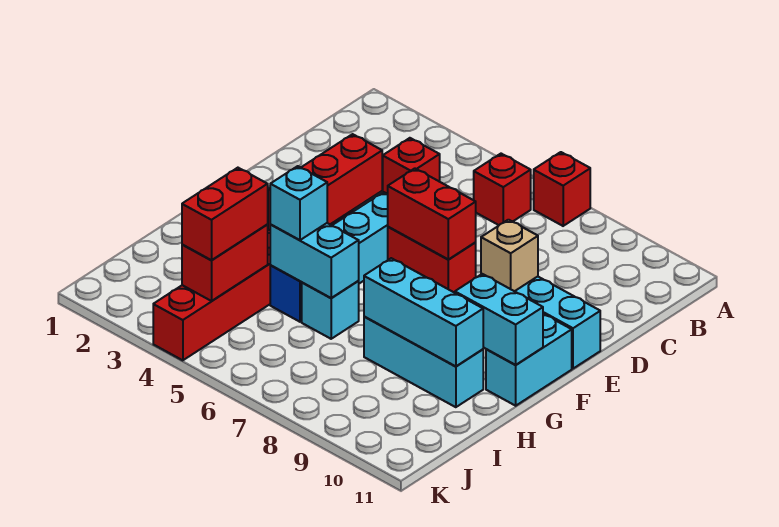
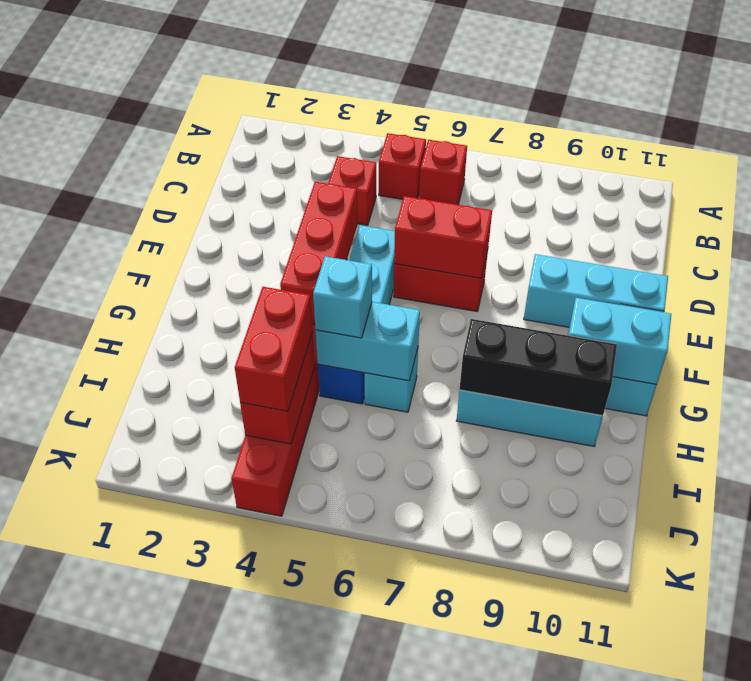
red 1x1 brick [534,152,590,226] -> red 1x1 brick moved to [379,133,426,199]
tan 1x1 brick [481,220,538,291] -> none
cyan 1x3 brick [364,258,483,367] -> black 1x3 brick [460,319,617,416]

